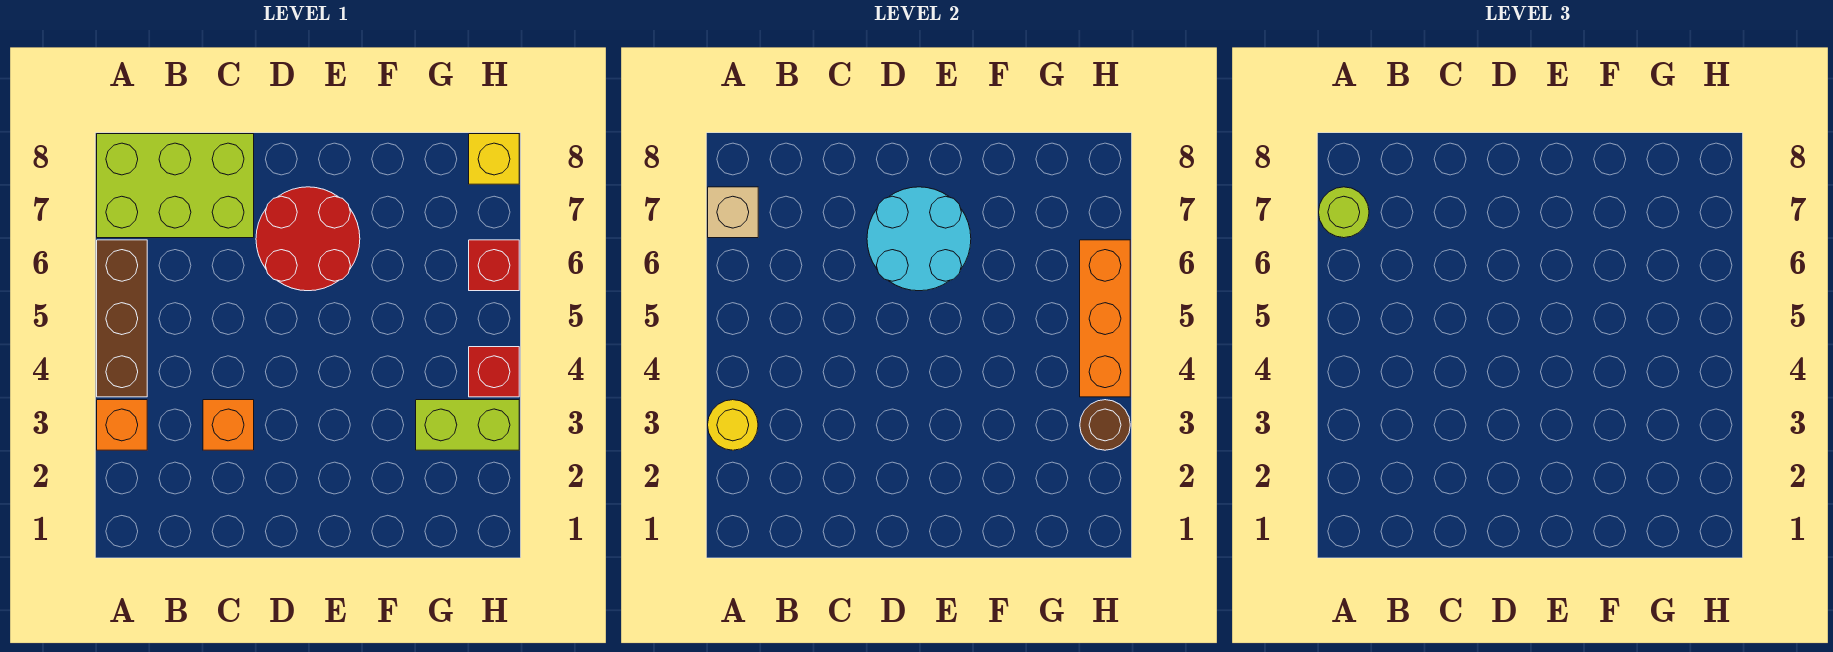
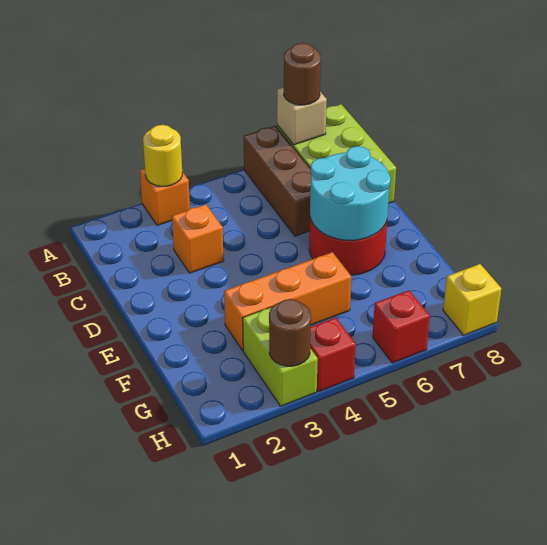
brown 1x3 brick [97,240,147,397] -> brown 1x3 brick turned to [244,126,311,236]
lime 1x1 round brick [1319,187,1369,238] -> brown 1x1 round brick [284,43,321,105]
orange 1x3 brick [1080,240,1130,397] -> orange 1x3 brick moved to [224,252,351,350]

